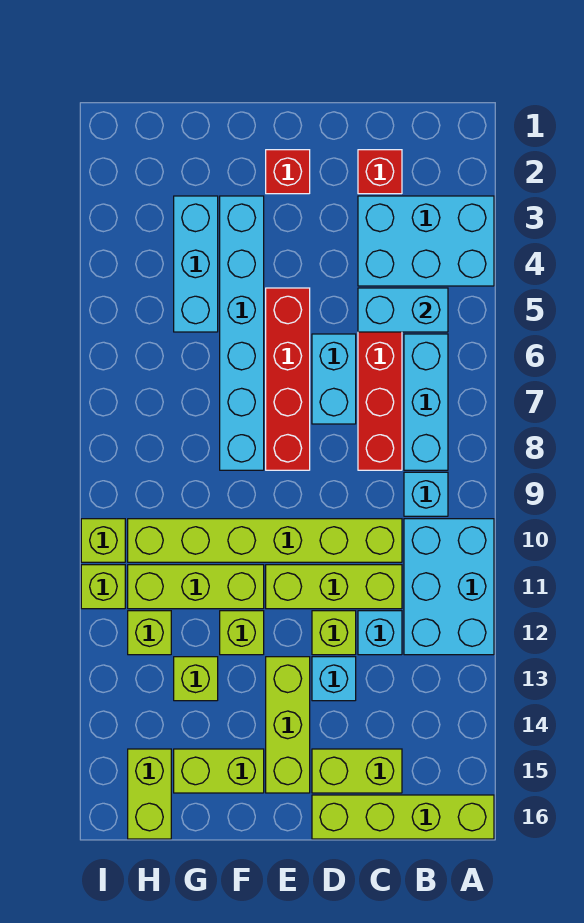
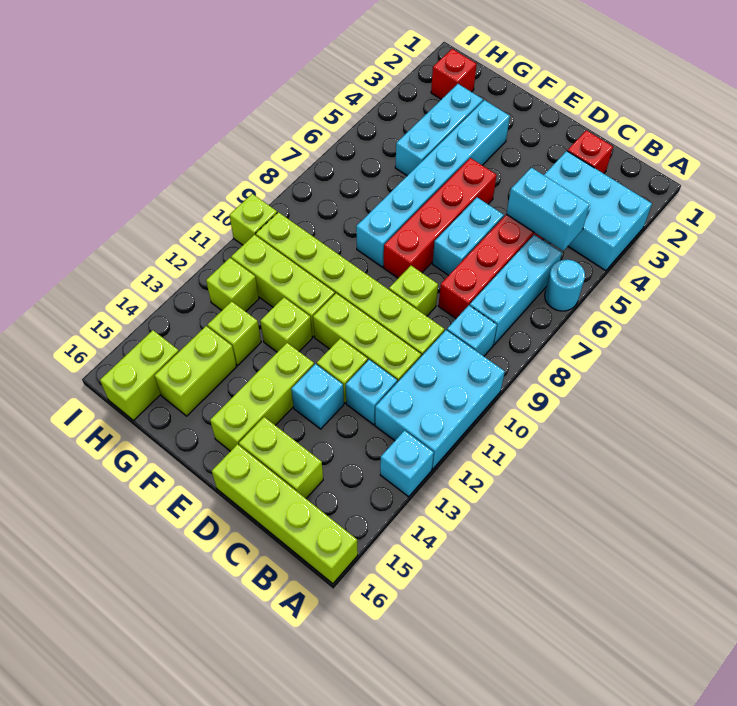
none -> cyan 1x1 round brick [545,259,585,311]
none -> cyan 1x1 brick [380,431,434,497]
red 1x1 brick [266,150,310,194] -> red 1x1 brick moved to [431,49,477,99]
lime 1x2 brick [174,749,264,793] -> lime 1x2 brick turned to [154,326,237,416]
lime 1x1 brick [81,565,125,609] -> lime 1x1 brick moved to [389,266,438,316]

